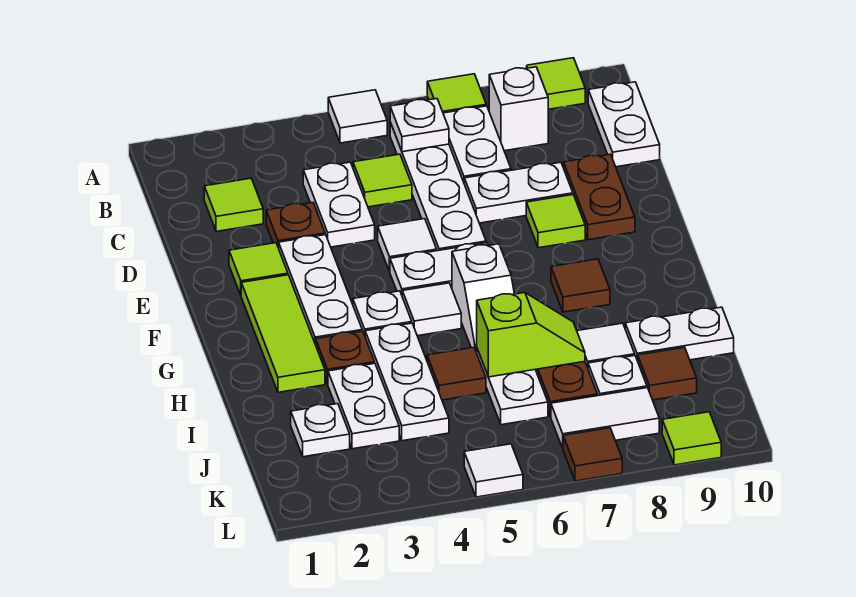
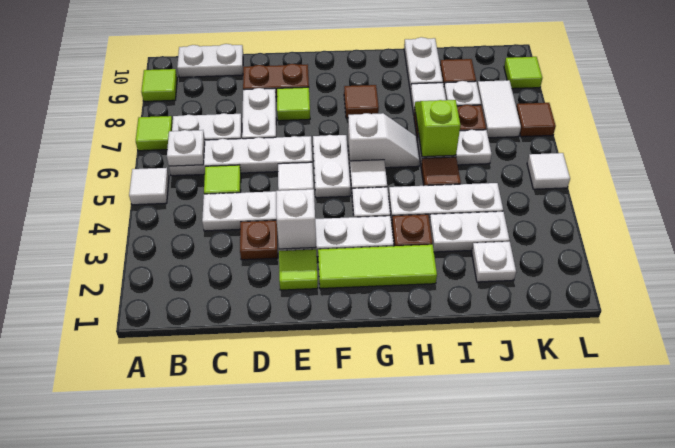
white 1x1 brick [489,67,548,151] -> white 1x1 brick moved to [276,189,316,249]
lime 1x1 tile [204,178,263,232] -> none

